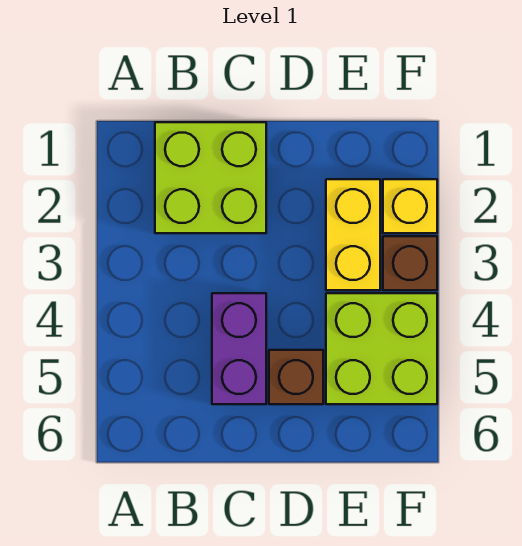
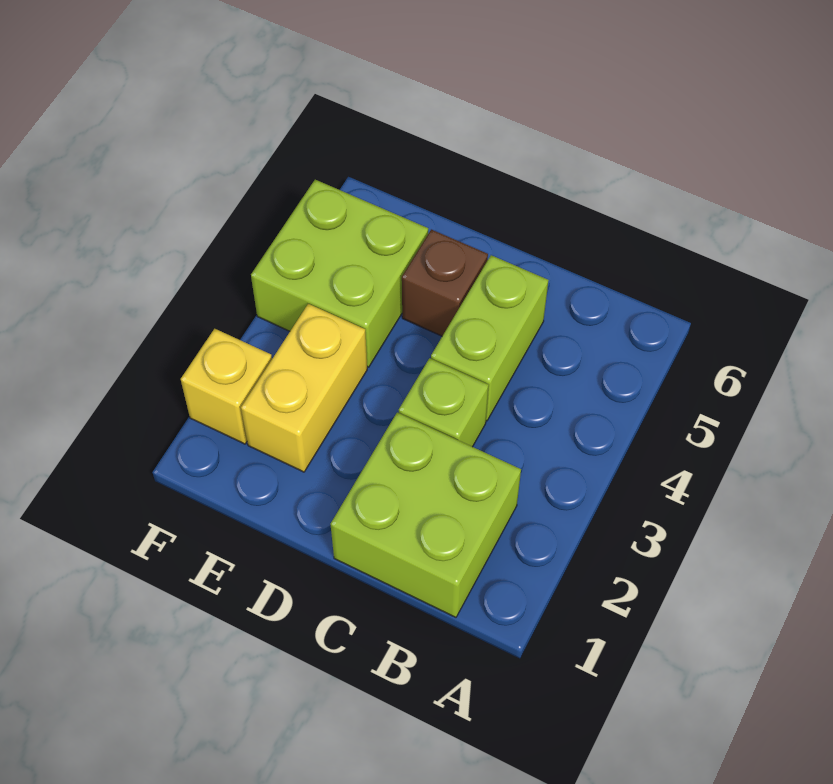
none -> lime 1x1 brick [399,358,489,447]
purple 1x2 brick [212,293,266,404] -> lime 1x2 brick [431,255,549,421]
brown 1x1 brick [383,236,437,290] -> none

